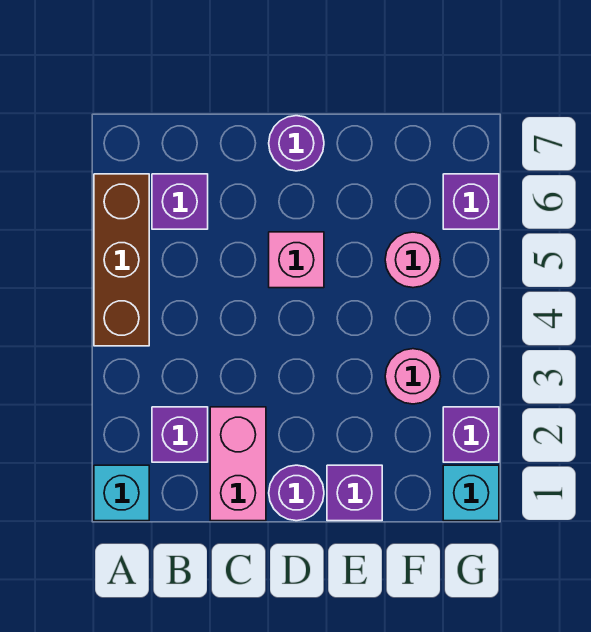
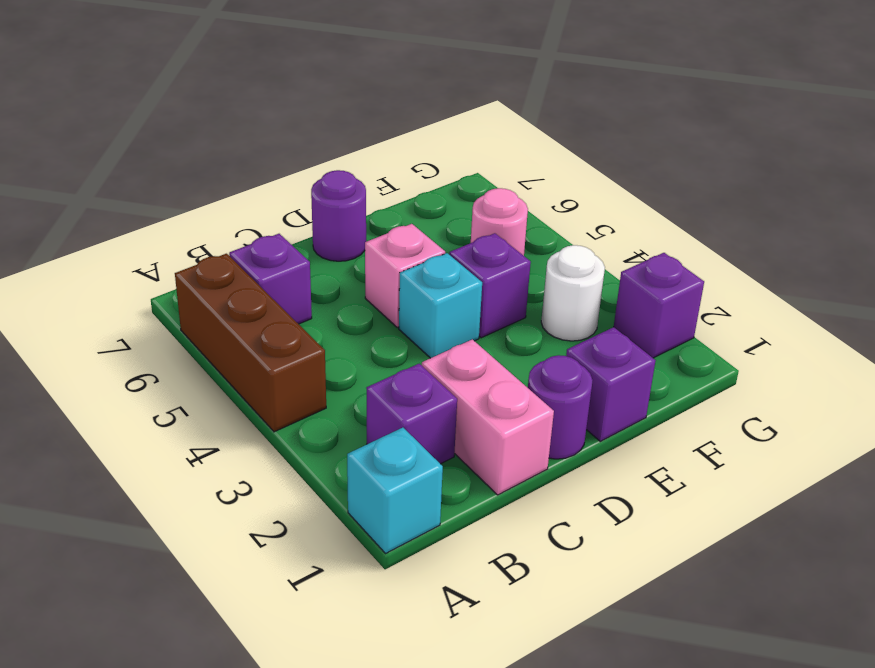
pink 1x1 round brick [385,349,441,404] -> white 1x1 round brick [541,245,605,341]
cyan 1x1 brick [443,465,499,521] -> cyan 1x1 brick moved to [399,253,482,358]
purple 1x1 brick [443,174,499,229] -> purple 1x1 brick moved to [449,233,531,338]

